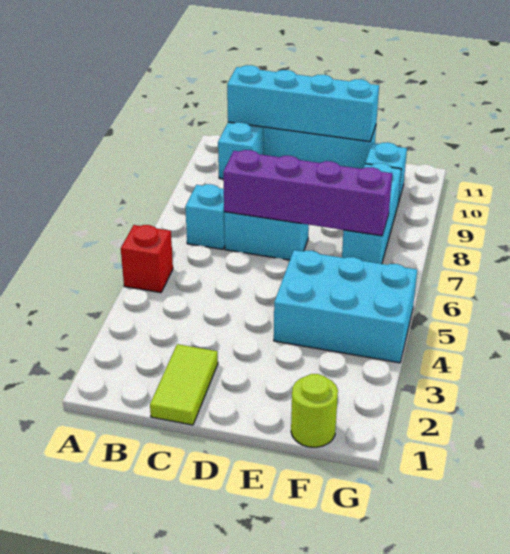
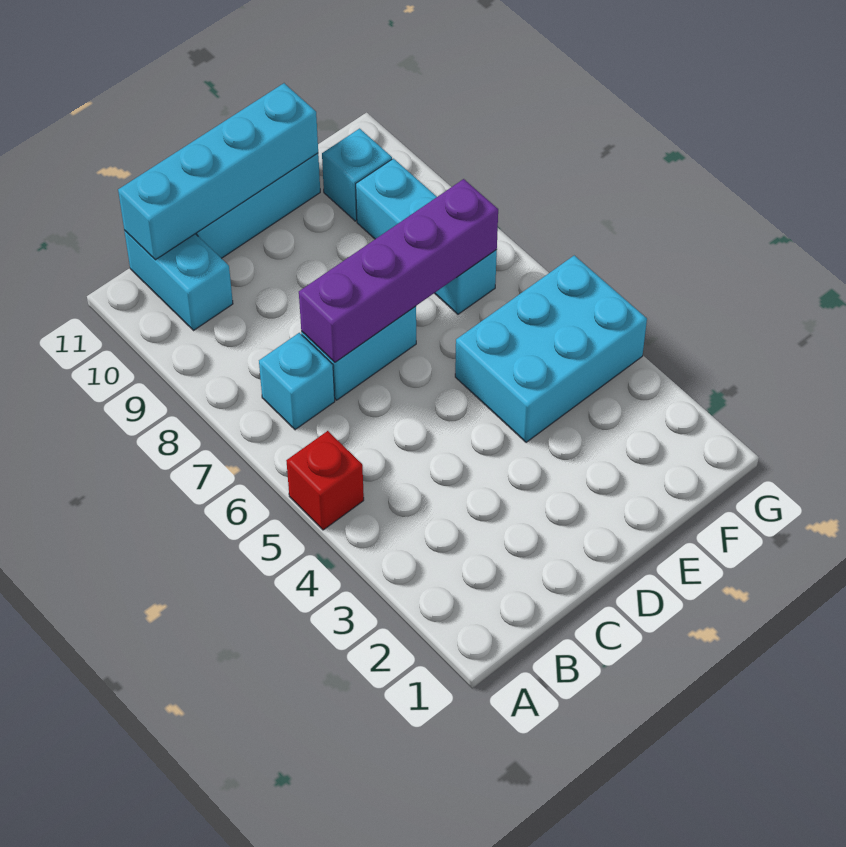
lime 1x2 tile [150,344,218,425] -> none
lime 1x1 round brick [291,374,338,447] -> none

